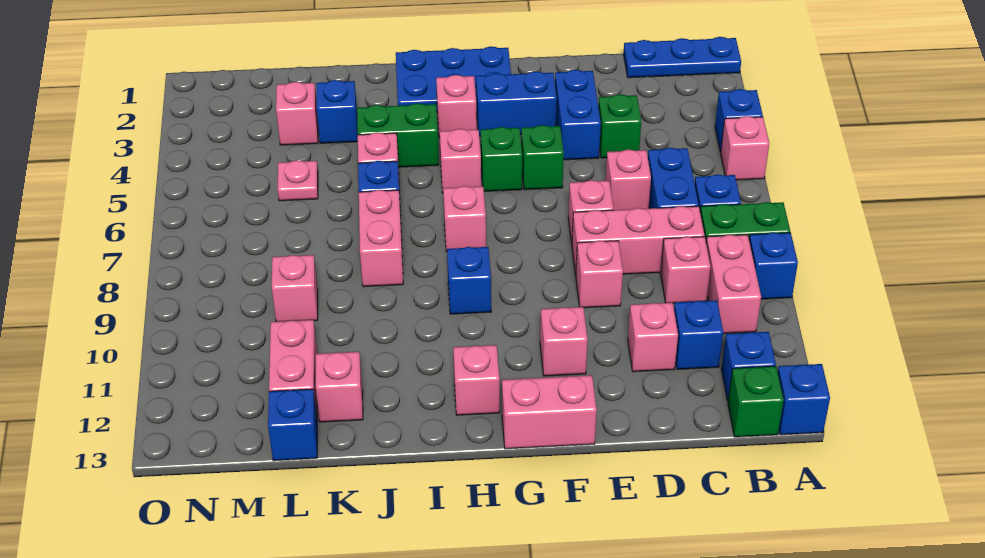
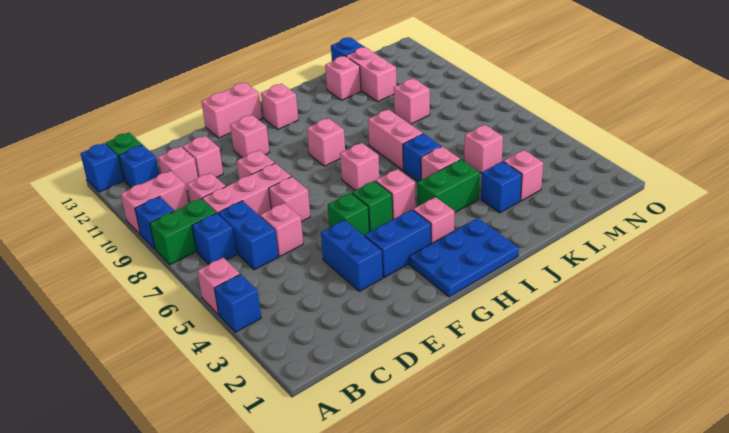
blue 1x3 plate [624,37,741,78] -> none
pink 1x2 brick [706,235,761,334] -> pink 1x2 brick turned to [121,171,188,234]
blue 1x1 brick [674,300,723,369] -> pink 1x1 brick [158,147,198,192]
green 1x1 brick [598,94,641,158] -> none
blue 1x1 brick [447,247,491,314] -> pink 1x1 brick [307,118,345,166]
pink 1x1 plate [278,160,318,201] -> pink 1x1 brick [464,125,503,174]

